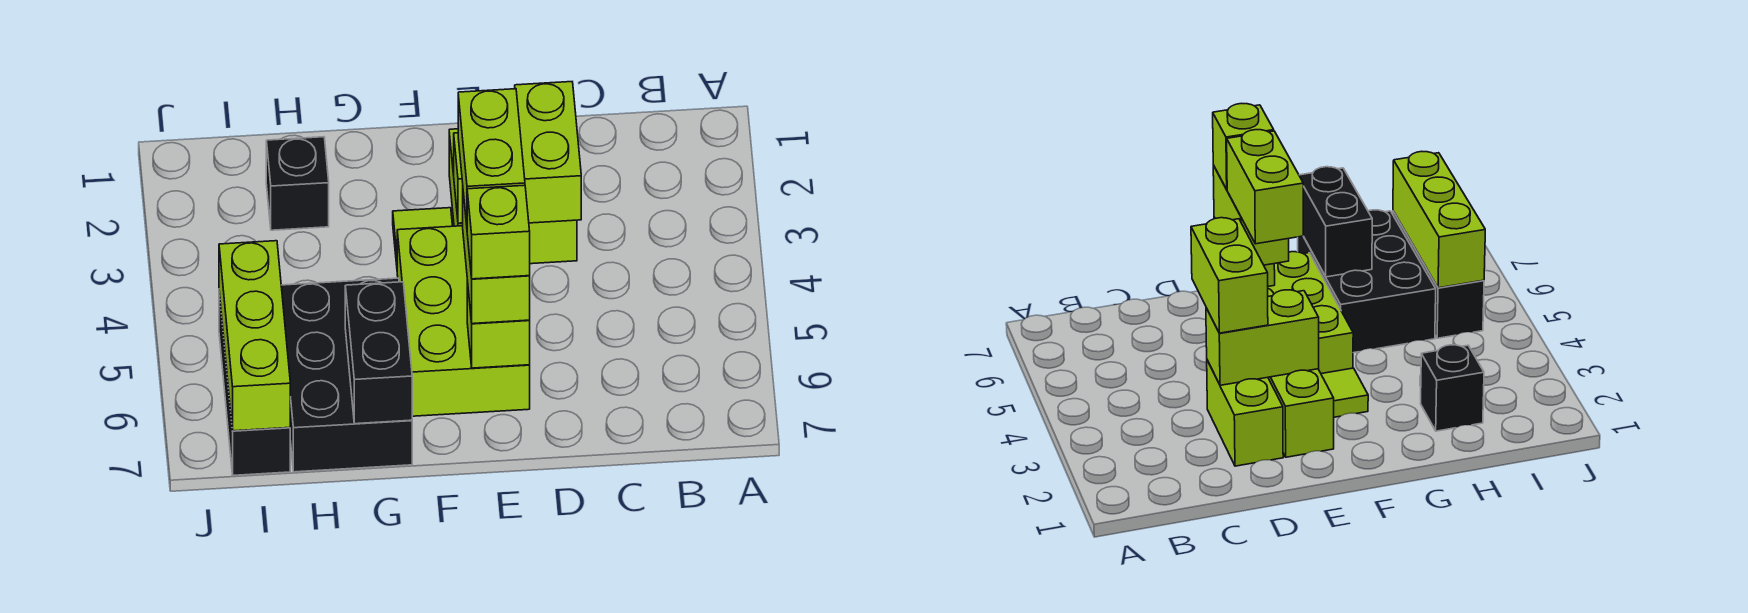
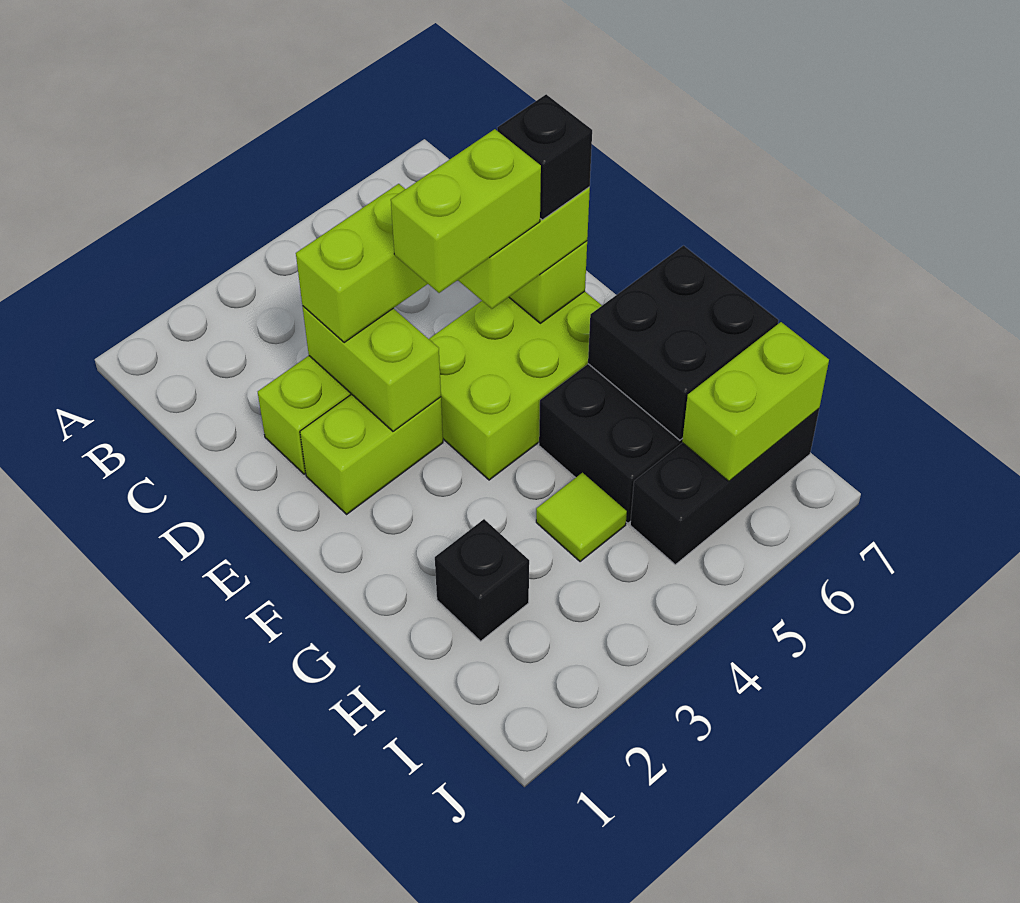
lime 1x1 brick [467,185,530,279] -> black 1x1 brick [497,94,592,220]
lime 1x1 tile [393,208,452,265] -> lime 1x1 tile moved to [536,473,627,562]
black 1x2 brick [345,282,412,424] -> black 2x2 brick [588,246,778,440]
lime 1x3 brick [219,241,290,431] -> lime 1x2 brick [682,322,829,481]

